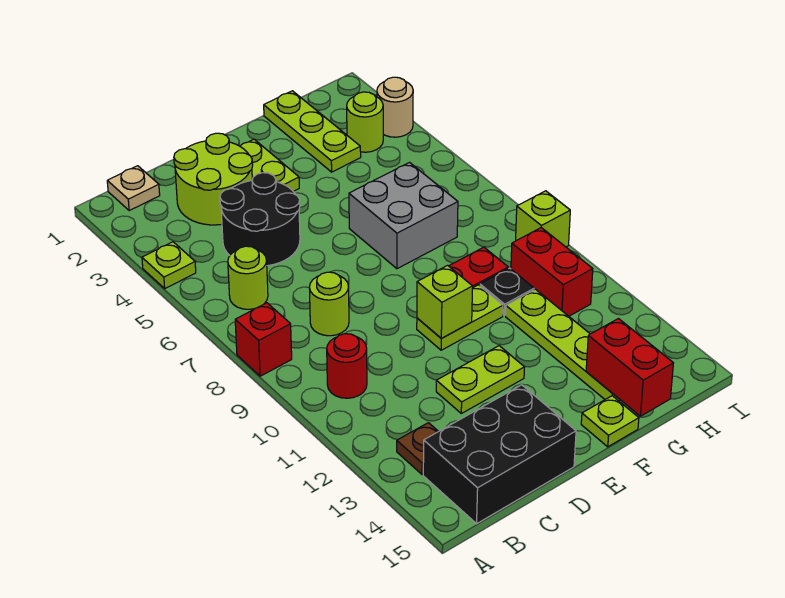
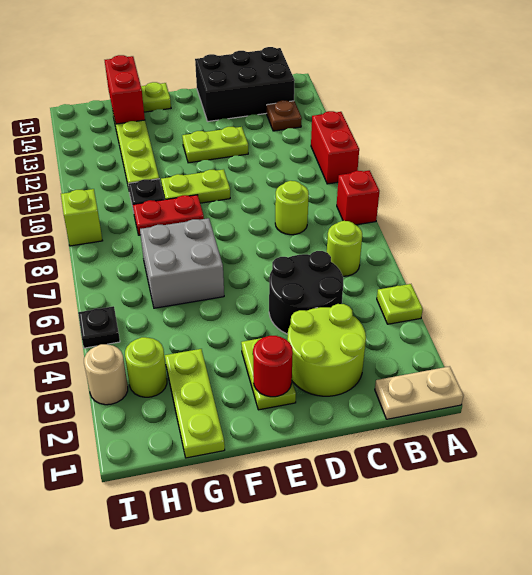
tan 1x1 plate [107,166,160,211] -> tan 1x2 plate [375,366,463,419]
red 1x1 round brick [327,334,367,398] -> red 1x1 round brick moved to [253,336,293,397]
lime 1x1 brick [417,265,473,338] -> none
red 1x2 brick [511,228,593,316] -> red 1x2 brick moved to [311,111,359,184]
none -> black 1x1 plate [78,306,120,348]

